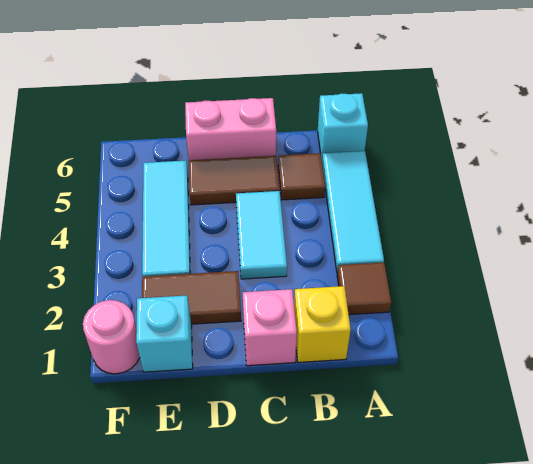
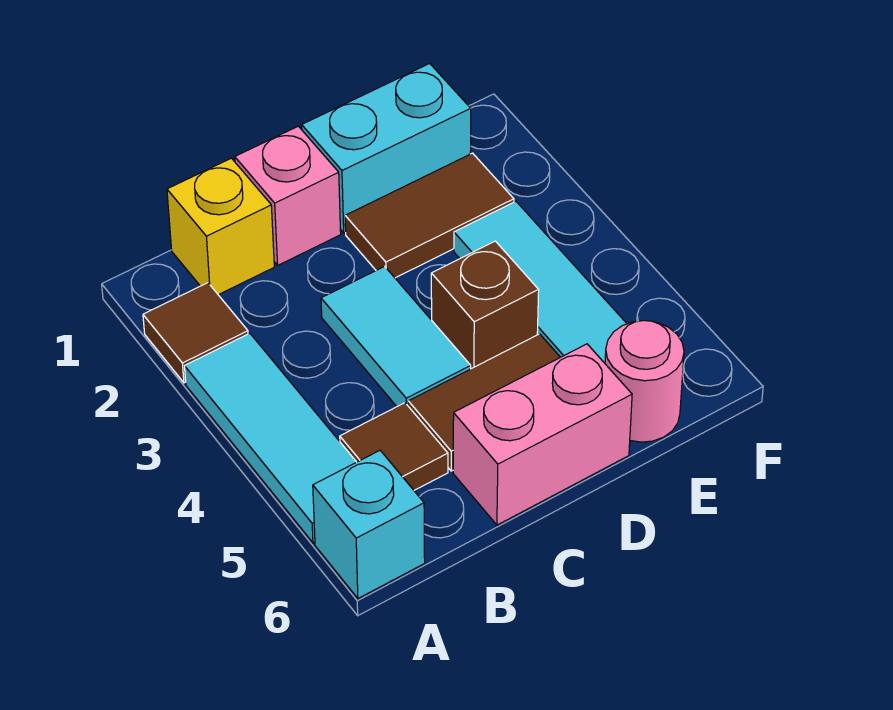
none -> brown 1x1 brick [431,241,539,369]
cyan 1x1 brick [136,295,193,372] -> cyan 1x2 brick [302,64,471,233]
pink 1x1 round brick [83,300,140,374] -> pink 1x1 round brick moved to [605,320,684,442]

